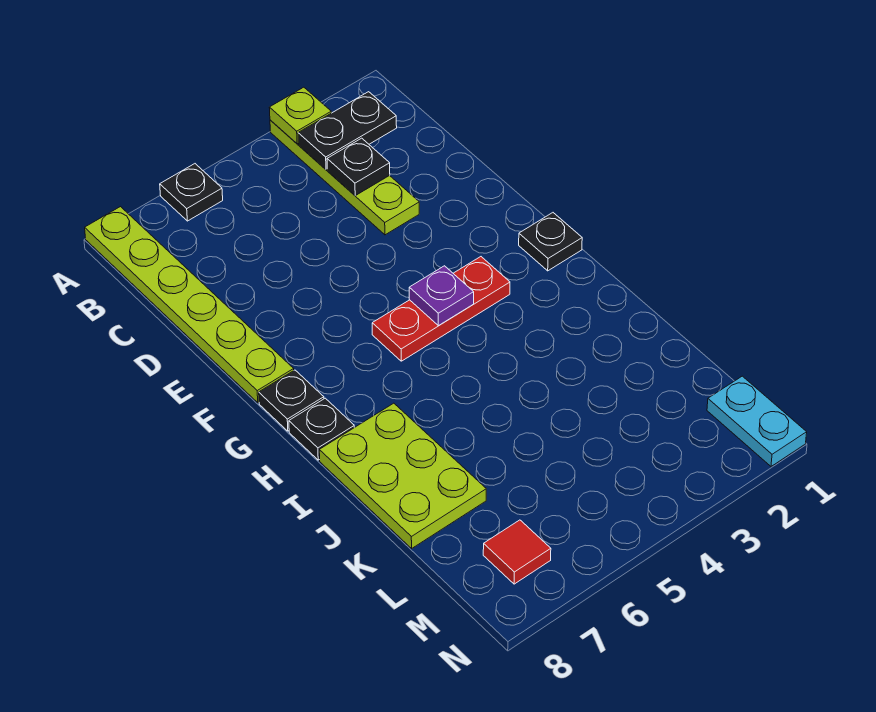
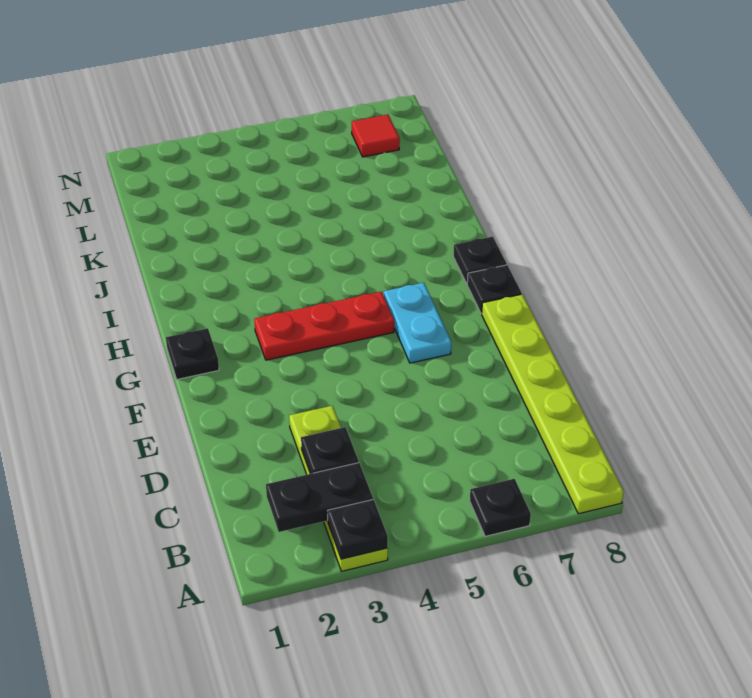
lime 1x1 plate [269,87,331,144] -> black 1x1 plate [328,500,388,559]
purple 1x1 plate [409,266,474,326] -> none
lime 2x3 plate [319,403,486,548] -> none
cyan 1x2 plate [707,376,807,466] -> cyan 1x2 plate moved to [384,283,451,363]

